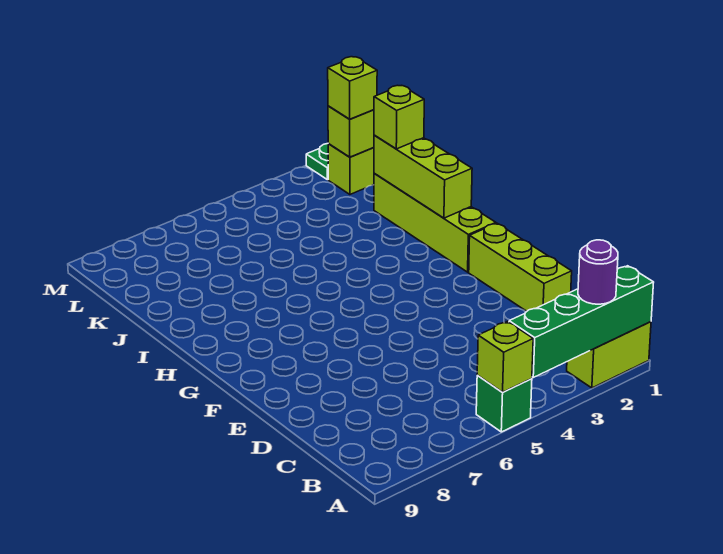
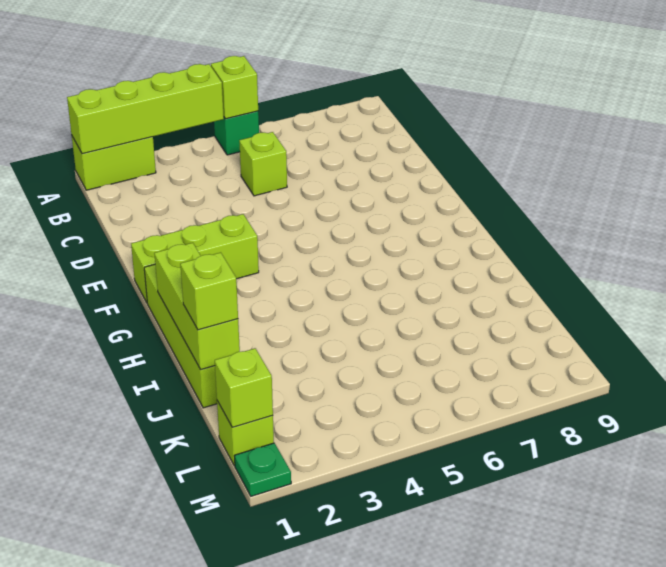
green 1x4 brick [509,266,654,377] -> lime 1x4 brick [67,64,224,154]
purple 1x1 round brick [578,240,618,304] -> none
lime 1x3 brick [469,223,572,311] -> lime 1x3 brick turned to [131,214,259,303]
lime 1x1 brick [328,57,377,119] -> lime 1x1 brick moved to [239,132,287,196]

